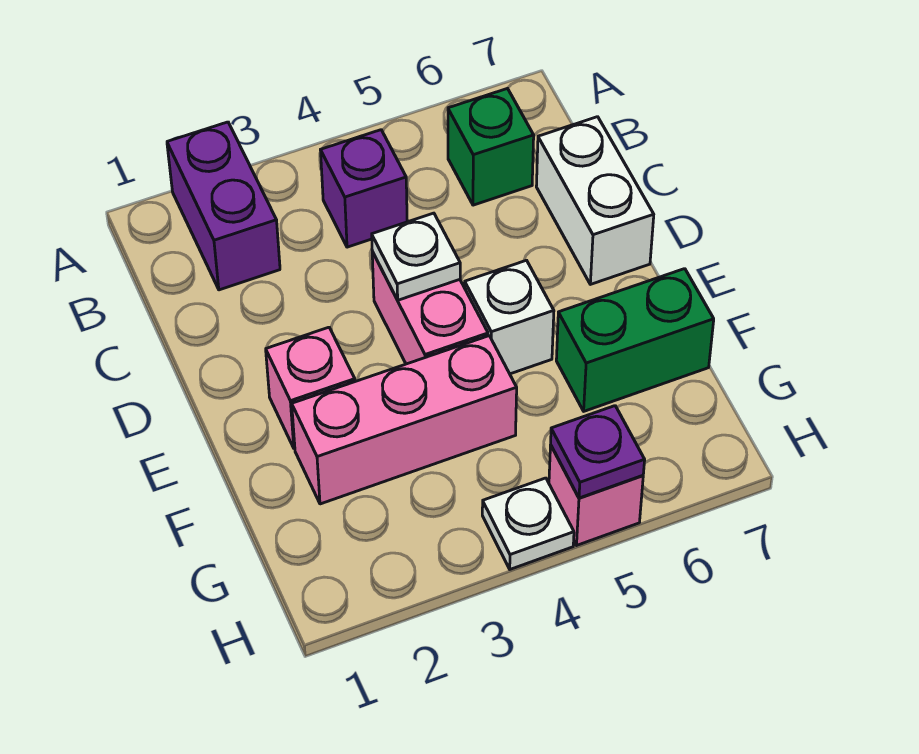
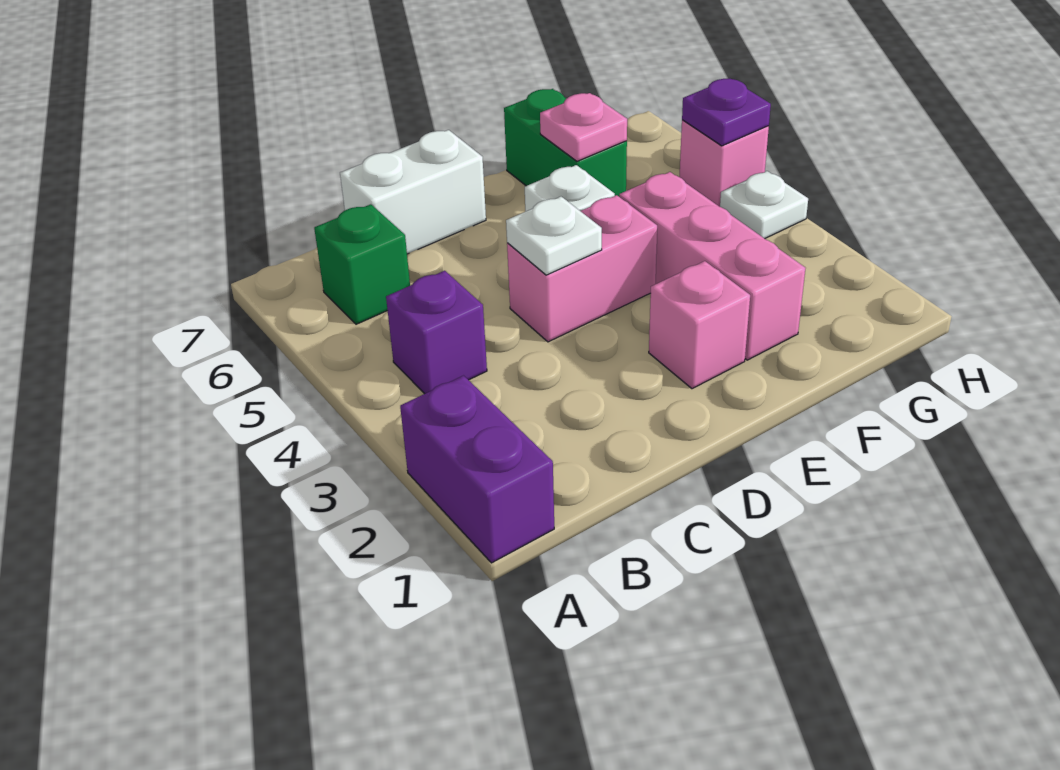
purple 1x2 brick [167,122,280,290] -> purple 1x2 brick turned to [400,376,554,563]
none -> pink 1x1 plate [540,93,627,161]

